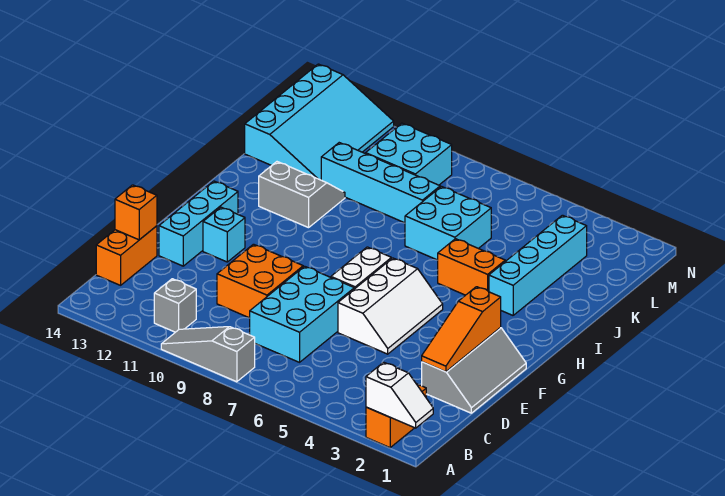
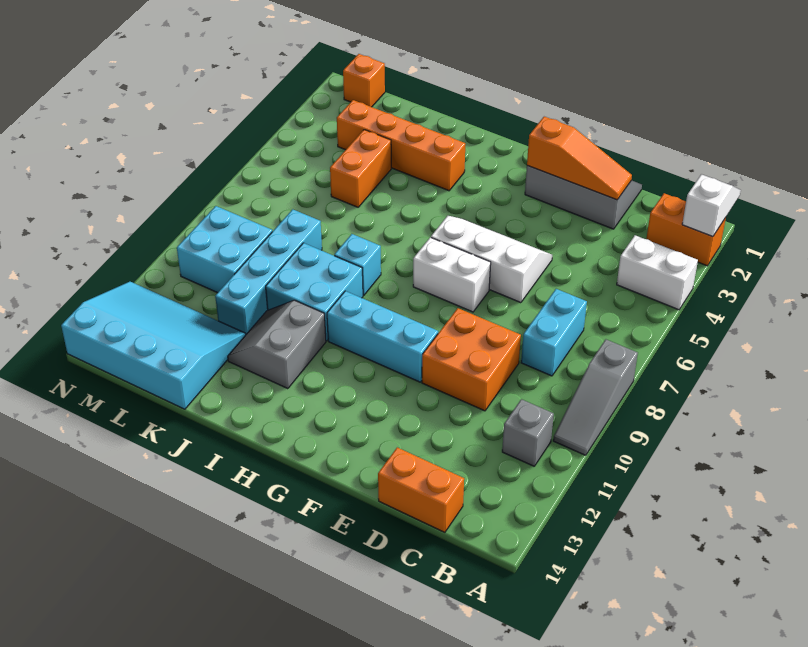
none -> white 1x2 brick [617,235,698,310]
cyan 2x3 brick [250,266,354,362] -> cyan 1x2 brick [521,289,587,376]
orange 1x1 brick [115,185,157,240] -> orange 1x1 brick moved to [343,54,385,107]
cyan 1x3 brick [159,181,238,266] -> cyan 1x3 brick moved to [327,291,438,382]
cyan 1x1 brick [203,207,245,262] -> cyan 1x1 brick moved to [334,234,381,295]
cyan 1x4 brick [489,215,587,315] -> orange 1x4 brick [337,100,465,191]
orange 1x2 brick [438,239,505,295] -> orange 1x2 brick moved to [330,130,391,207]
cyan 2x2 brick [405,187,491,260] -> cyan 2x2 brick moved to [266,243,363,341]

